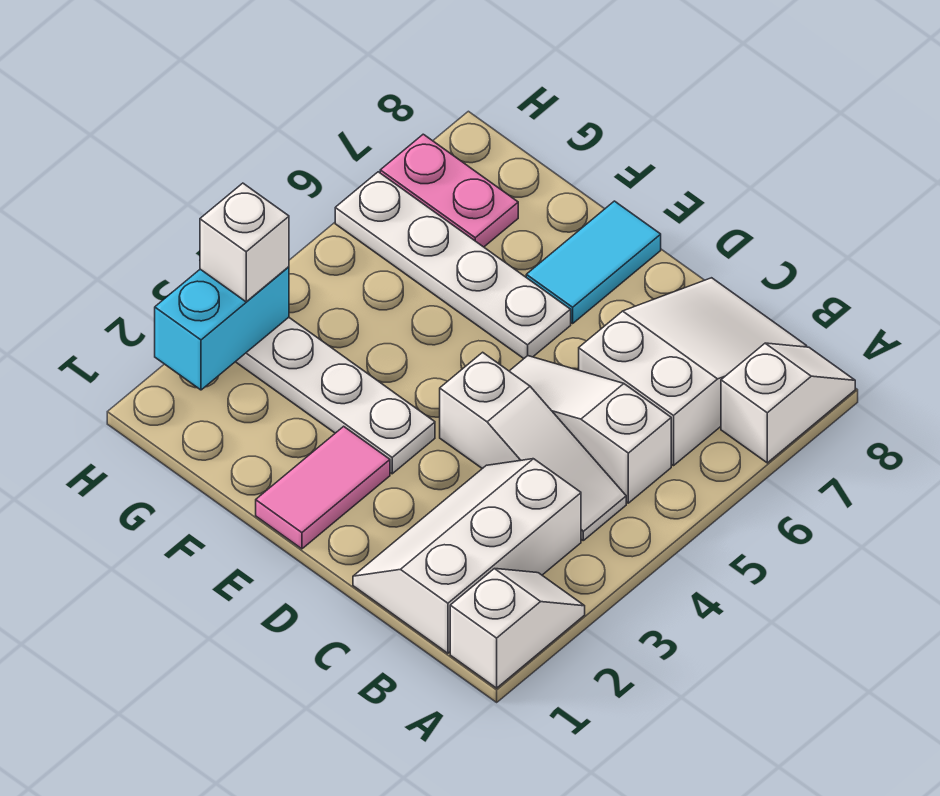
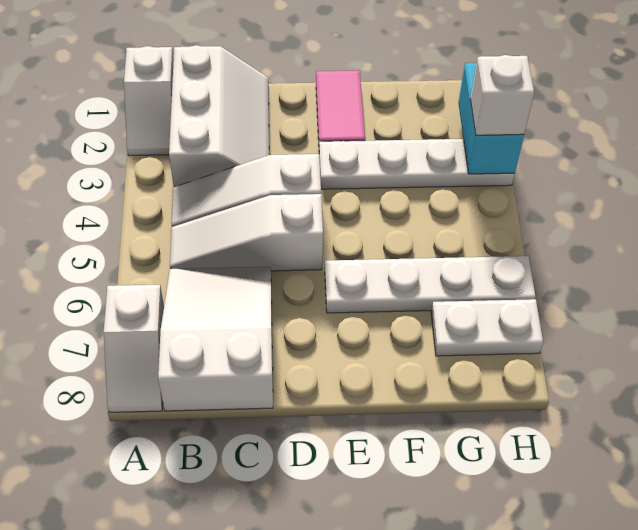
white 1x3 slope [510,356,671,503] -> white 1x3 slope turned to [170,194,323,271]
white 2x3 slope [579,278,807,466] -> white 2x3 slope turned to [158,267,273,411]
cyan 1x2 tile [526,201,661,323] -> none
pink 1x2 plate [380,134,518,247] -> white 1x2 plate [431,299,543,356]

